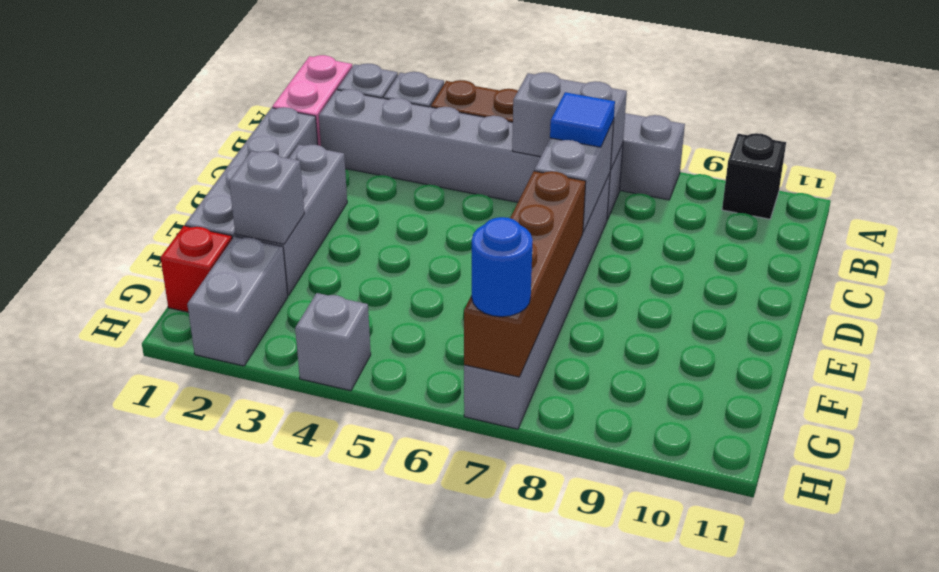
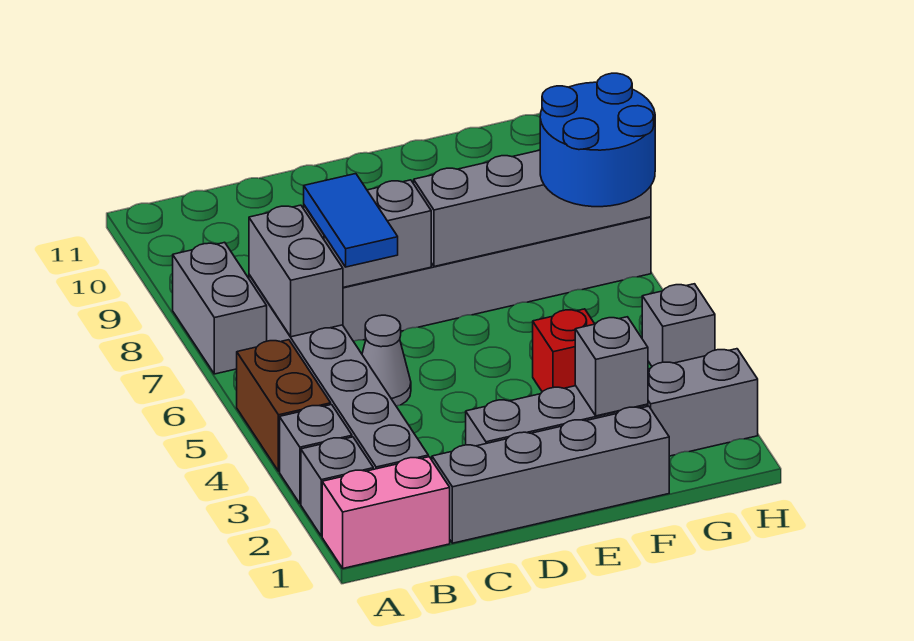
black 1x1 brick [722,133,786,219] -> none
none -> grey 1x1 cone [362,315,411,406]
blue 1x1 tile [550,92,615,147] -> blue 1x2 tile [304,174,398,267]
brown 1x4 brick [464,171,586,377] -> grey 1x4 brick [414,150,651,266]
red 1x1 brick [160,226,232,312] -> red 1x1 brick moved to [533,309,594,392]
blue 1x1 round brick [472,217,533,317] -> blue 2x2 round brick [540,73,655,207]

